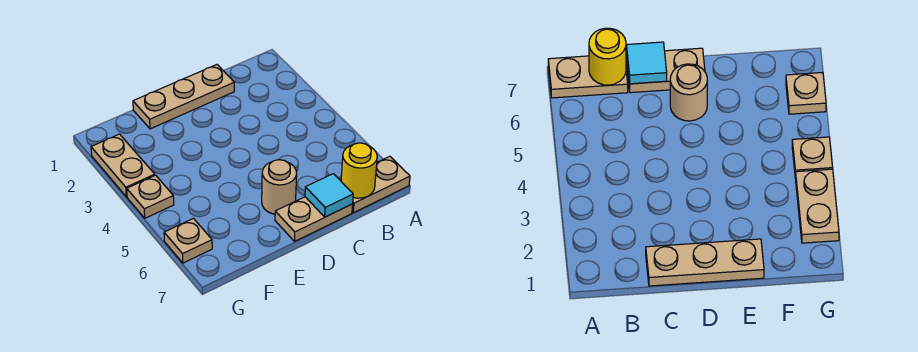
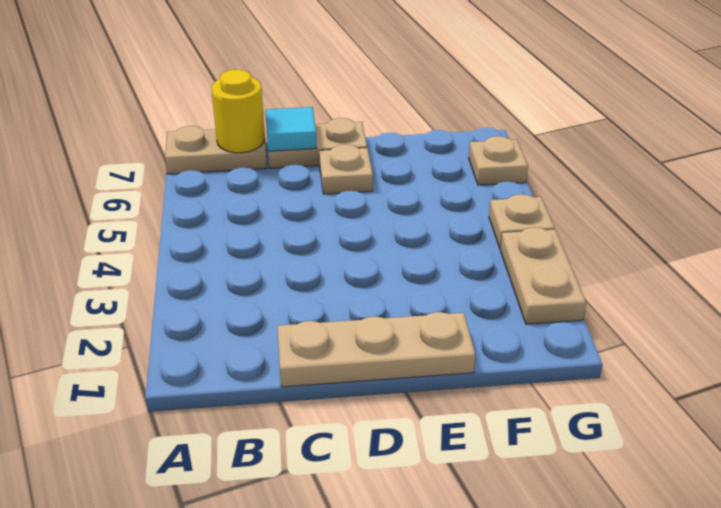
tan 1x1 round brick [262,160,297,214] -> tan 1x1 plate [319,145,373,194]

